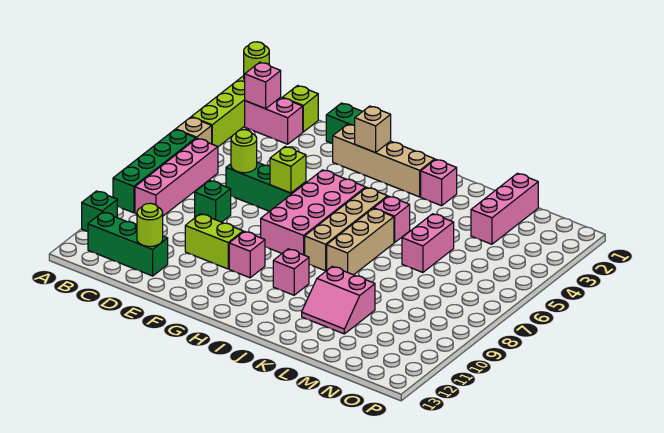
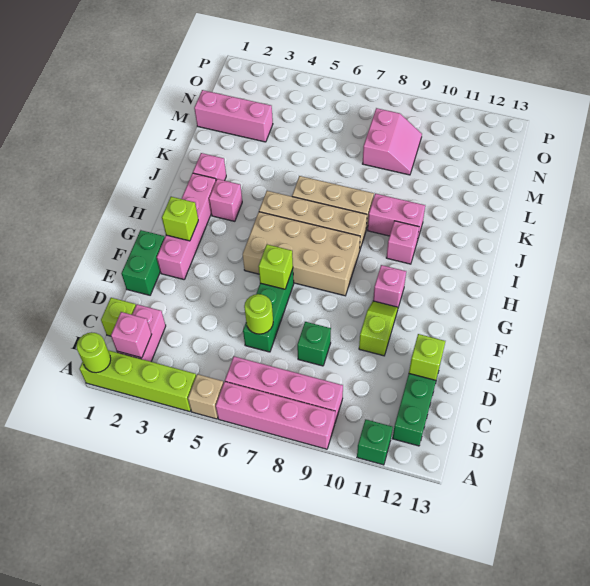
green 1x4 brick [113,129,196,213] -> pink 1x4 brick [216,382,335,449]
lime 1x1 round brick [137,203,163,246] -> lime 1x1 brick [409,334,445,380]
lime 1x2 brick [185,214,243,269] -> lime 1x2 slope [359,301,398,356]
tan 1x4 brick [333,124,435,197] -> pink 1x4 brick [157,173,216,279]
tan 1x1 brick [355,106,391,153] -> lime 1x1 brick [162,197,198,241]
pink 2x4 brick [261,170,366,255] -> tan 2x4 brick [243,212,360,296]
pink 1x1 brick [374,196,410,243] -> pink 1x1 brick moved to [209,179,242,221]
pink 2x2 slope [302,267,375,334] -> pink 2x2 slope moved to [363,108,422,175]
pink 1x2 brick [402,214,454,272] -> pink 1x2 brick moved to [368,194,425,241]

